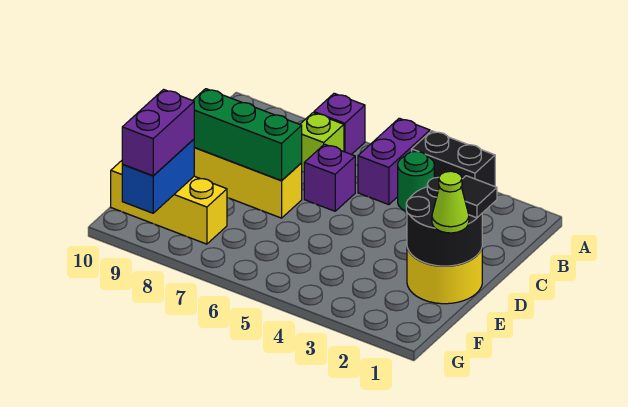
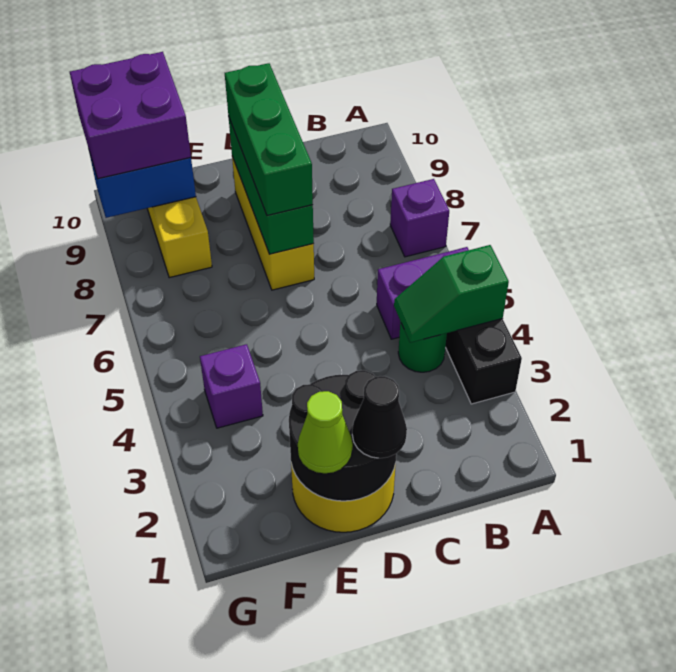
none -> green 1x2 slope [394,245,509,343]
lime 1x1 brick [300,113,344,172] -> none
purple 1x1 brick [304,144,355,211] -> purple 1x1 brick moved to [200,344,263,428]
black 1x1 tile [461,176,497,218] -> black 1x1 cone [352,376,407,458]
none -> green 1x3 brick [225,63,313,216]
purple 1x2 brick [122,90,194,176] -> purple 2x2 brick [70,52,191,179]

